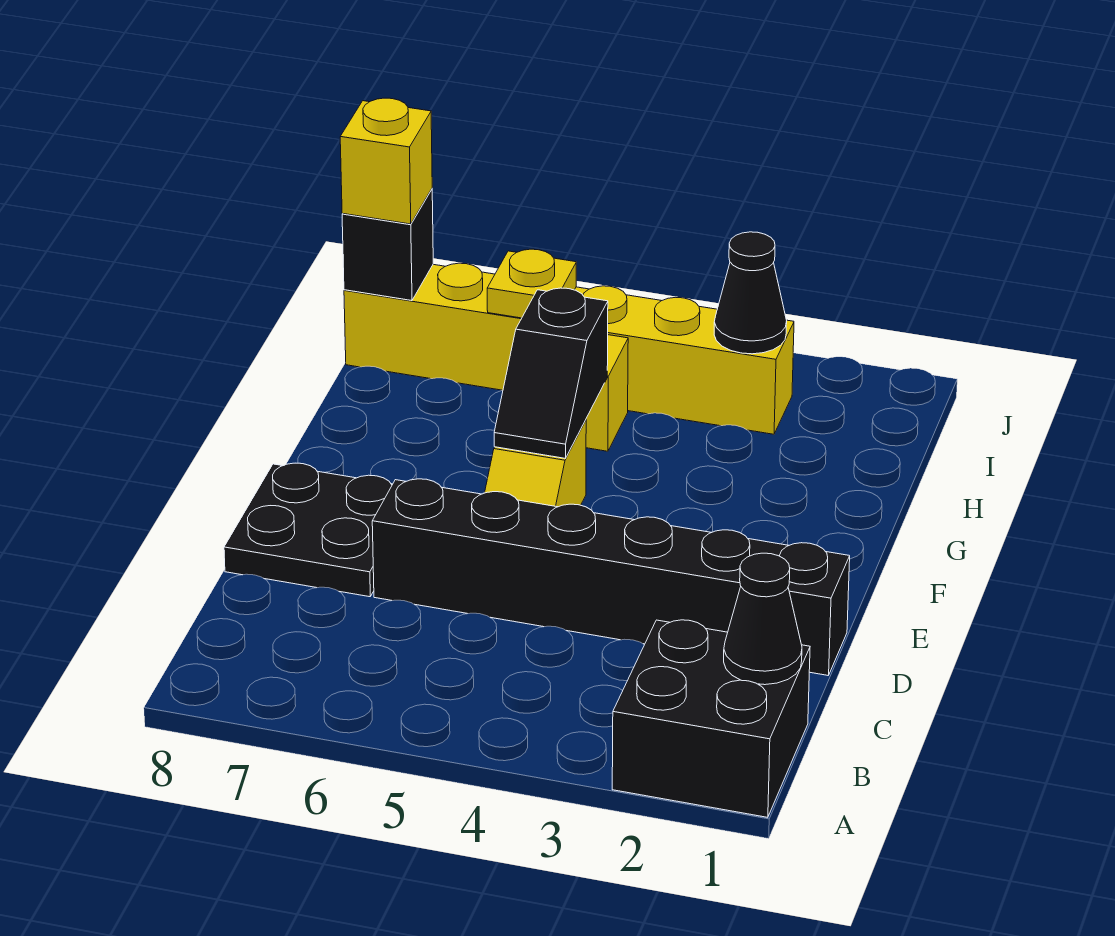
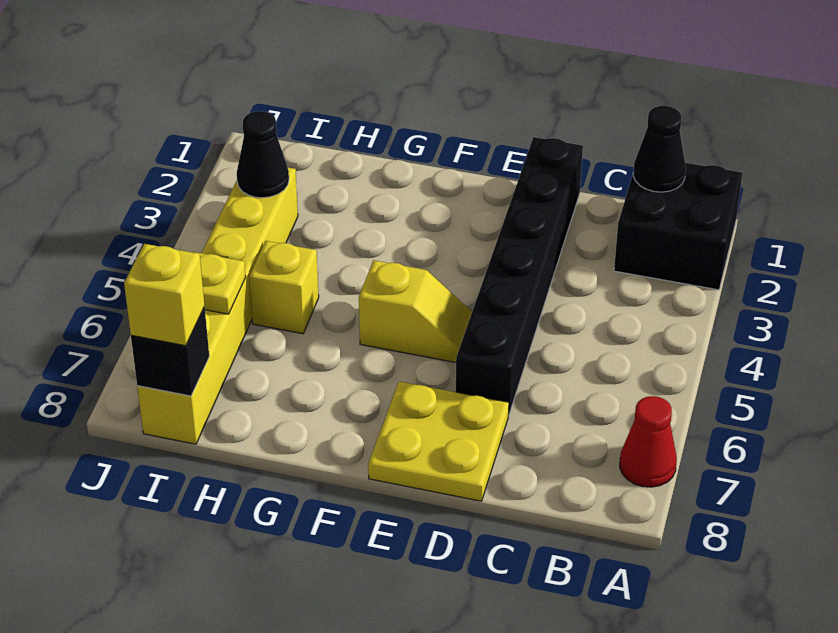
none -> red 1x1 cone [620,396,677,487]
black 2x2 plate [224,463,393,597] -> yellow 2x2 plate [368,381,509,501]
black 1x2 slope [494,288,608,458] -> none

